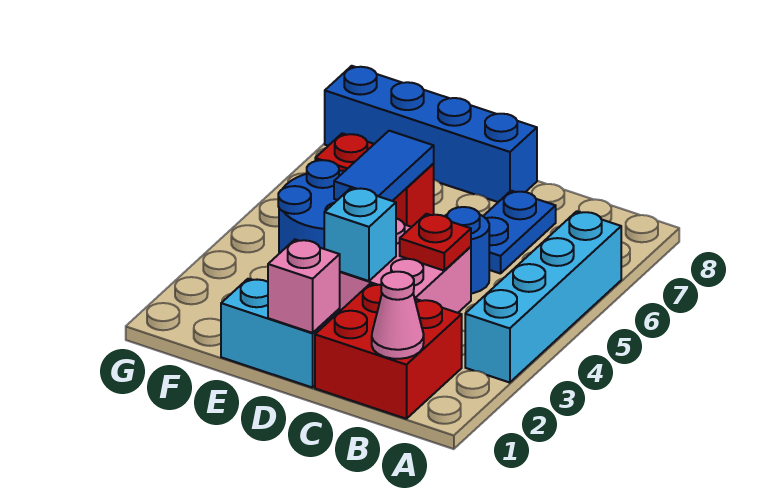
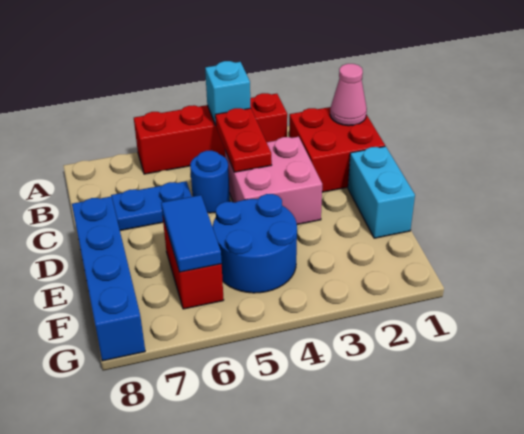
cyan 1x4 brick [465,211,621,383] -> red 1x4 brick [134,93,287,174]
red 1x1 plate [400,214,471,271] -> red 1x2 plate [215,108,272,172]
pink 1x1 brick [268,240,340,333] -> none
cyan 1x1 brick [324,188,396,281] -> cyan 1x1 brick moved to [205,61,250,125]
blue 1x2 tile [334,131,434,201] -> blue 1x2 tile turned to [161,195,222,272]

